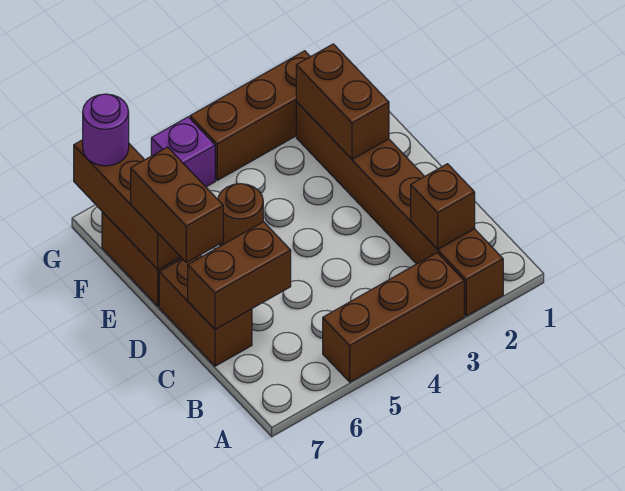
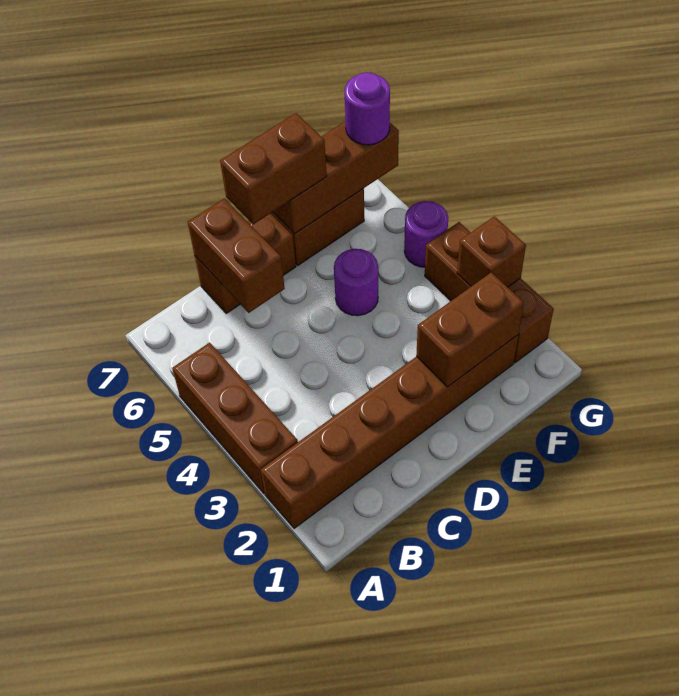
brown 1x1 brick [411,164,475,249] -> brown 1x1 brick moved to [457,216,526,287]
brown 1x1 round brick [218,184,263,246] -> purple 1x1 round brick [334,249,378,316]
purple 1x1 brick [151,117,215,187] -> purple 1x1 round brick [404,201,448,267]

